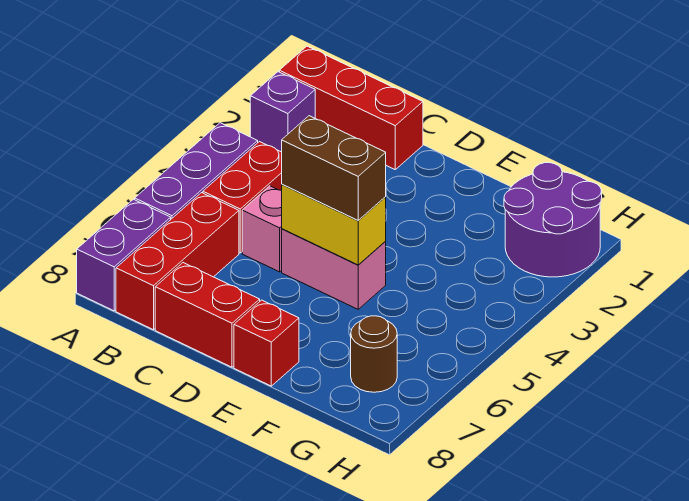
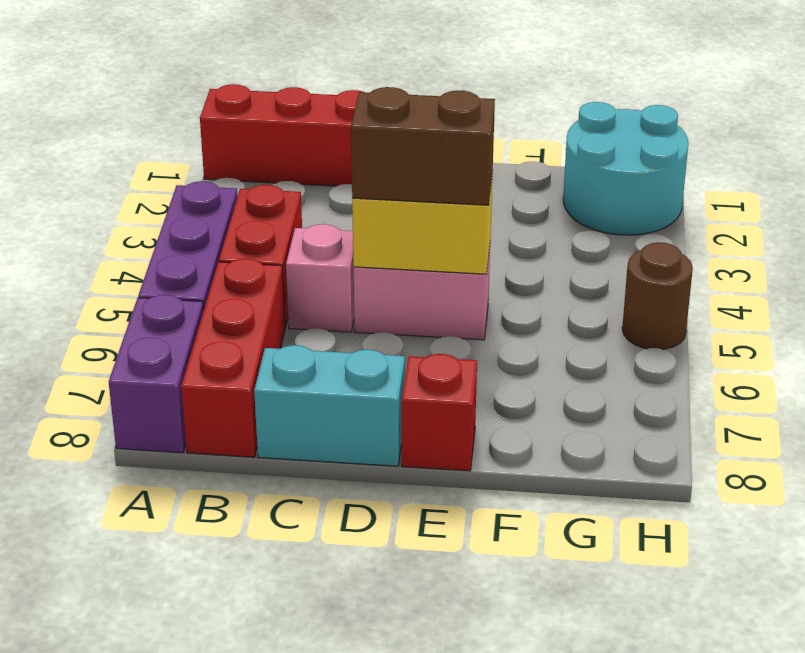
purple 1x1 brick [250,72,315,152] -> none
red 1x2 brick [155,263,260,367] -> cyan 1x2 brick [254,345,405,466]
purple 2x2 round brick [504,163,602,277] -> cyan 2x2 round brick [563,102,688,235]
brown 1x1 round brick [351,316,397,392] -> brown 1x1 round brick moved to [622,242,693,349]

